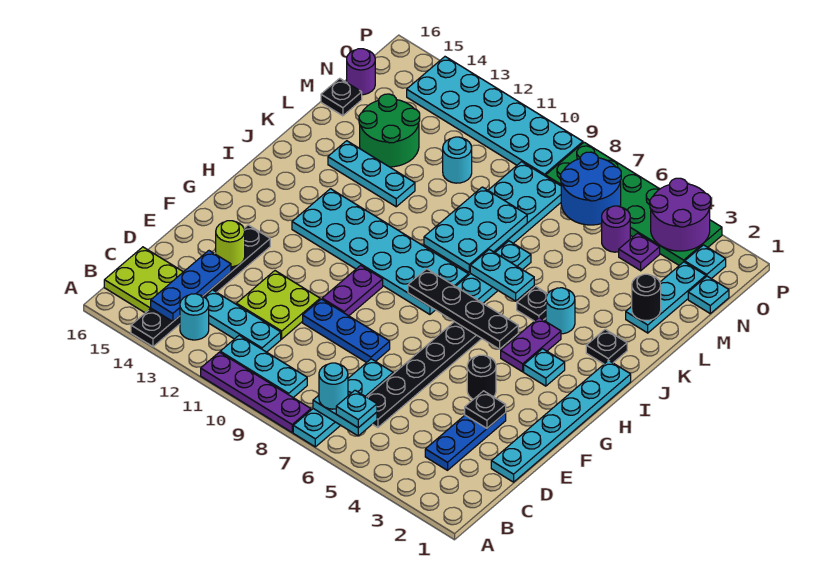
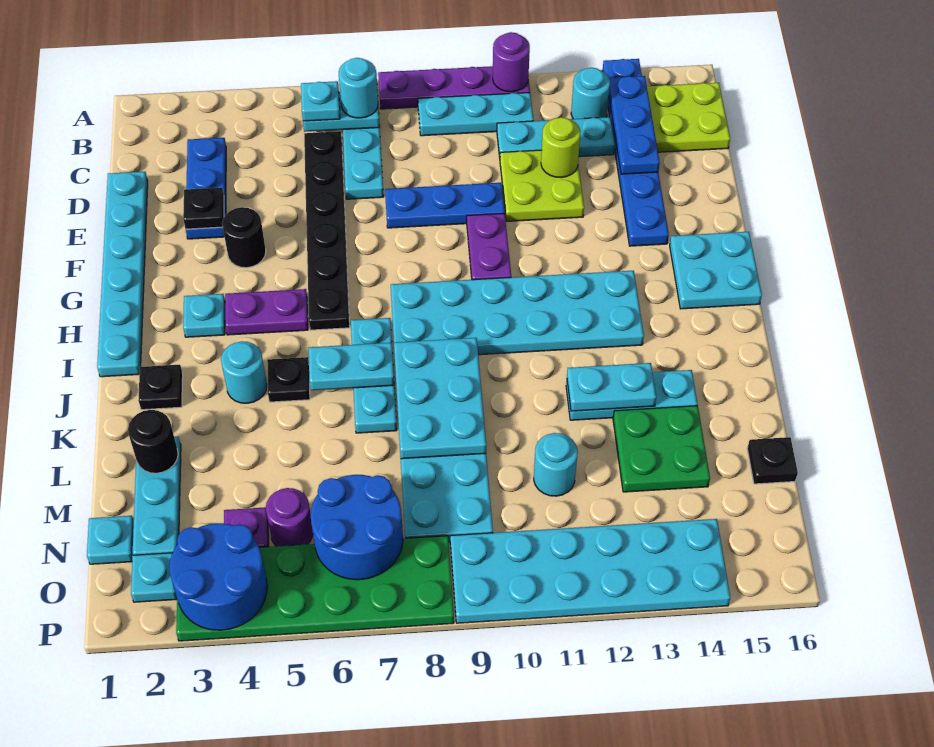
black 1x6 plate [131,225,270,347] -> blue 1x6 plate [603,59,669,246]
lime 1x1 round brick [216,221,245,267] -> lime 1x1 round brick moved to [541,117,581,178]
none -> cyan 2x2 plate [670,232,762,309]
purple 1x2 plate [501,318,561,372] -> purple 1x2 plate turned to [225,289,308,335]
black 1x4 plate [408,269,518,349] -> none
none -> cyan 1x2 plate [567,363,656,411]
green 2x2 round brick [359,94,420,167] -> green 2x2 plate [613,406,710,492]
purple 1x1 round brick [347,49,375,95] -> purple 1x1 round brick moved to [493,32,530,92]
purple 2x2 round brick [650,178,711,251] -> blue 2x2 round brick [170,523,267,630]

